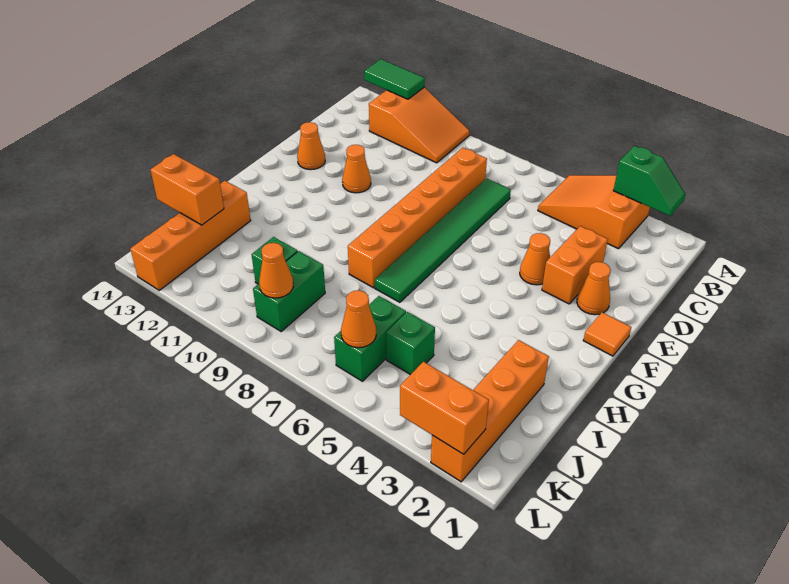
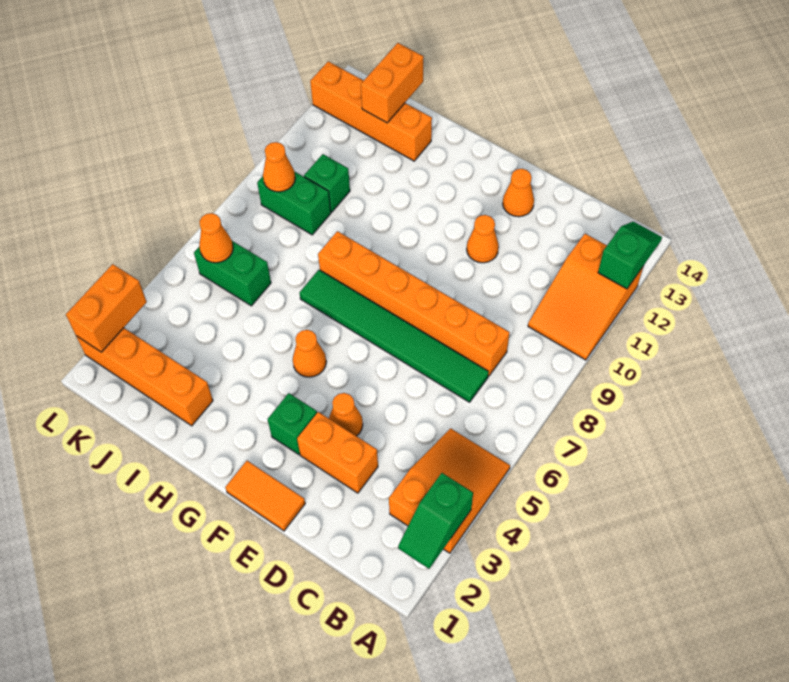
green 1x2 tile [364,59,425,99] -> green 1x2 slope [598,222,662,289]
orange 1x1 cone [577,262,611,315] -> orange 1x1 cone moved to [293,330,326,377]
orange 1x1 tile [583,312,631,356] -> orange 1x2 tile [225,461,305,531]
green 1x1 brick [386,312,435,375] -> green 1x1 brick moved to [267,393,317,455]

